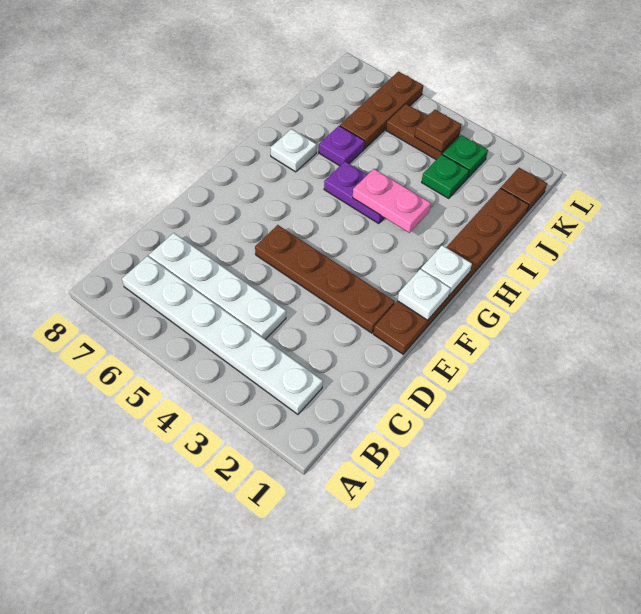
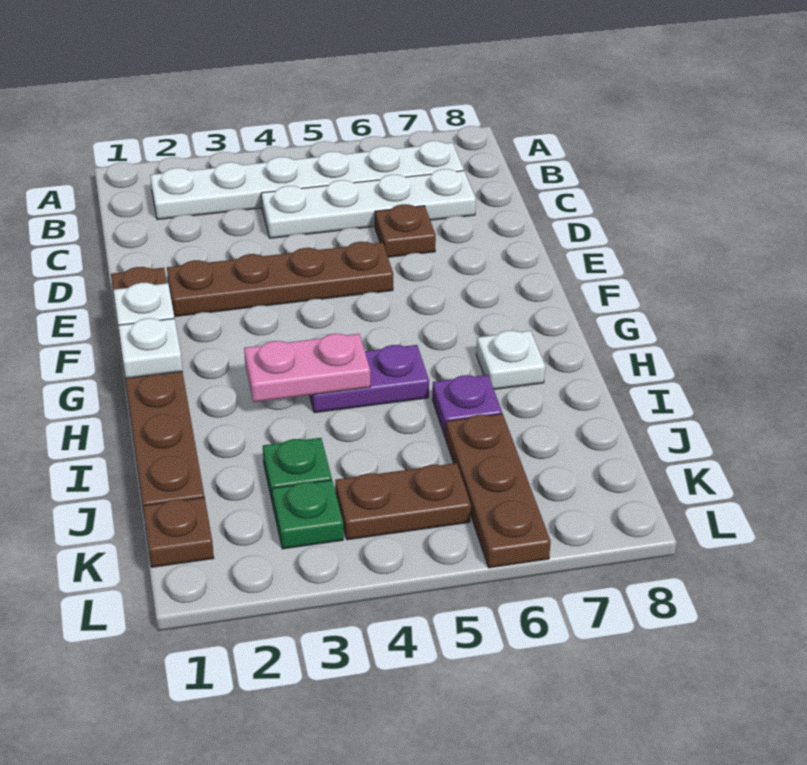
brown 1x1 plate [415,110,462,152] -> brown 1x1 plate moved to [375,204,436,257]

